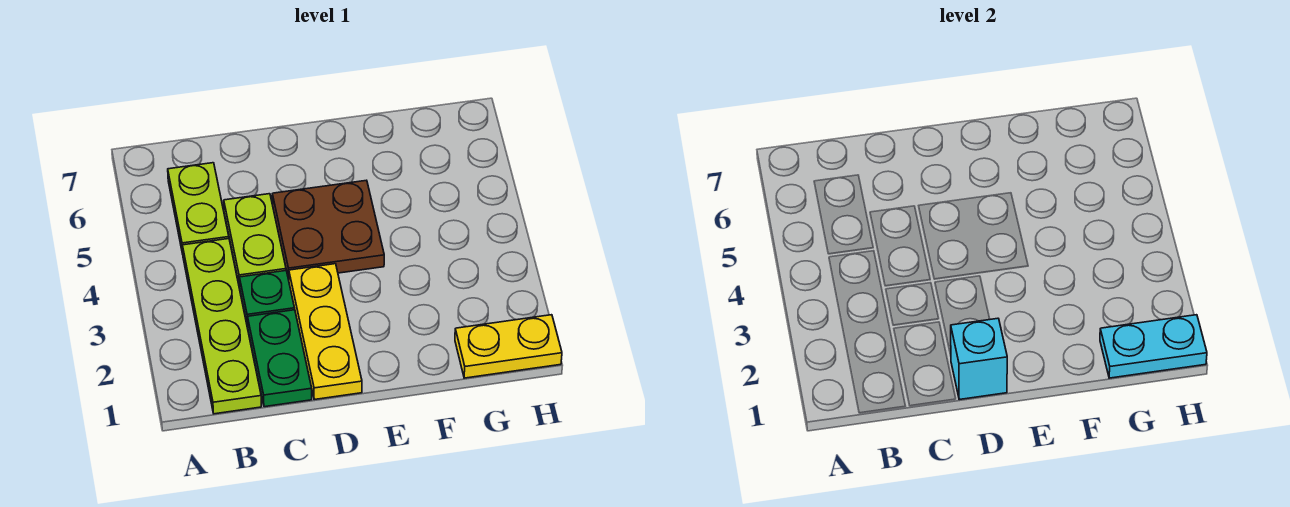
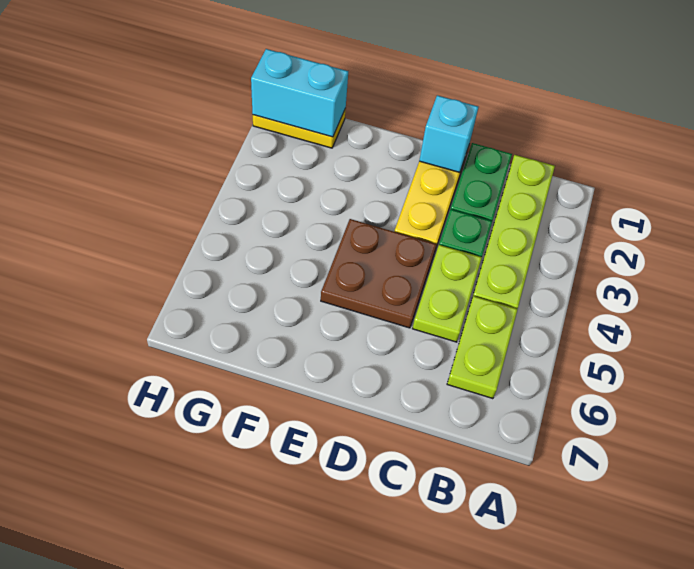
cyan 1x2 plate [1100,315,1207,378] -> cyan 1x2 brick [251,49,348,137]

